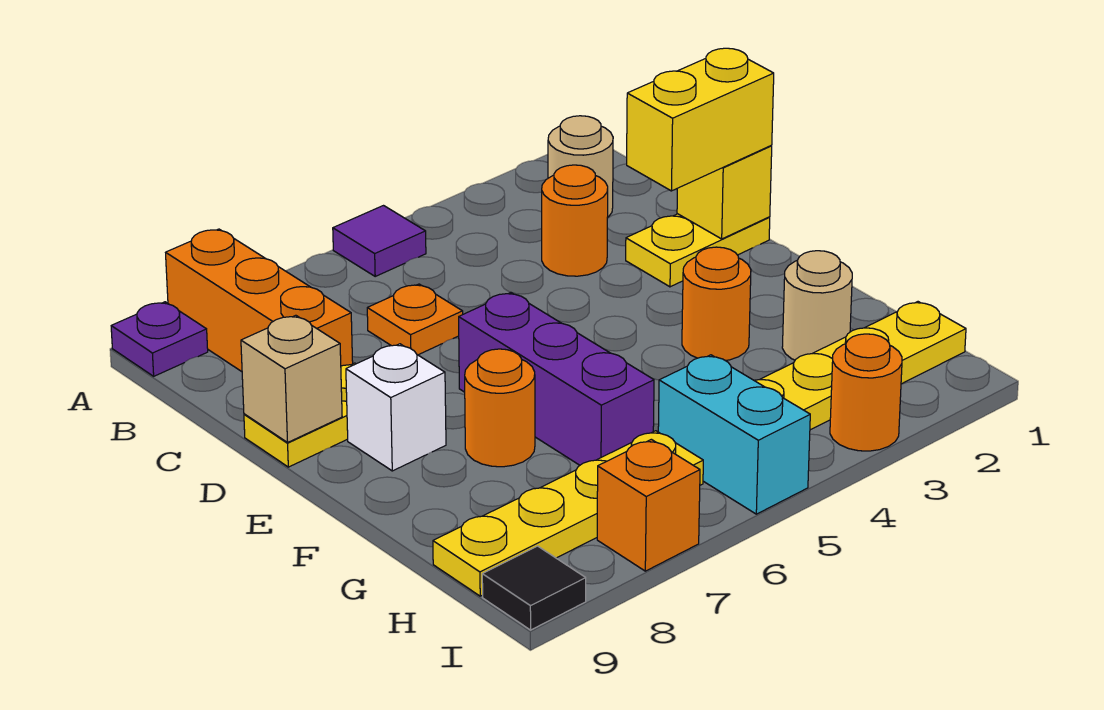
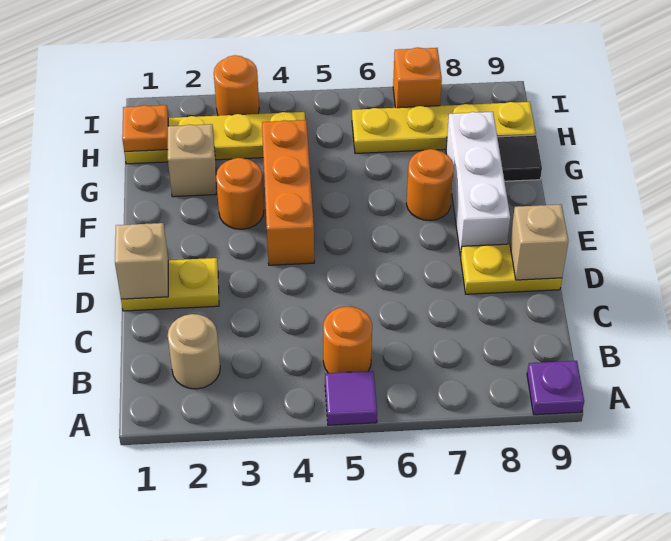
orange 1x3 brick [166,229,353,372] -> orange 1x3 brick moved to [262,120,314,265]
orange 1x1 round brick [542,165,608,276] -> orange 1x1 round brick moved to [323,307,372,373]
orange 1x1 plate [367,284,463,355] -> orange 1x1 plate moved to [122,105,168,152]
yellow 1x1 brick [677,146,772,239] -> tan 1x1 brick [115,223,168,299]
yellow 1x2 brick [627,48,774,191] -> none
purple 1x3 brick [459,293,654,465] -> none
white 1x1 brick [346,344,446,471] -> white 1x3 brick [446,112,510,256]
tan 1x1 round brick [782,251,852,360] -> tan 1x1 brick [168,124,216,197]
cyan 1x2 brick [658,355,810,514] -> none
black 1x1 tile [482,546,586,630] -> black 1x1 tile moved to [497,135,542,181]

